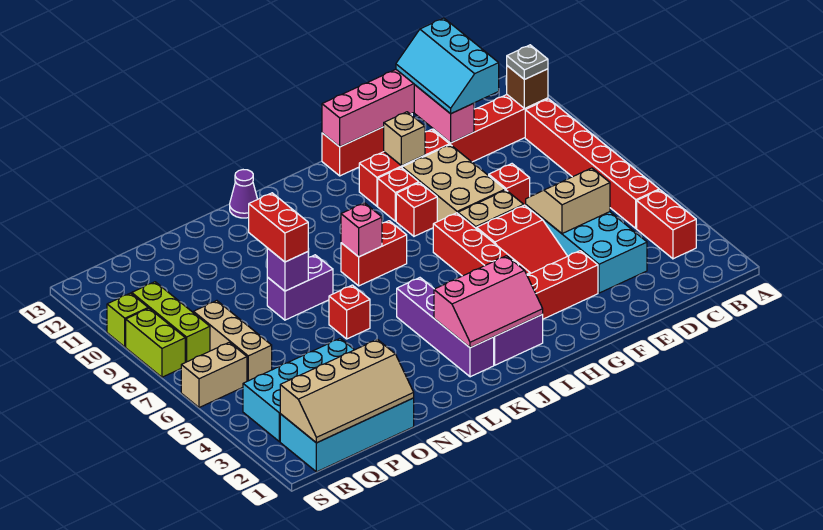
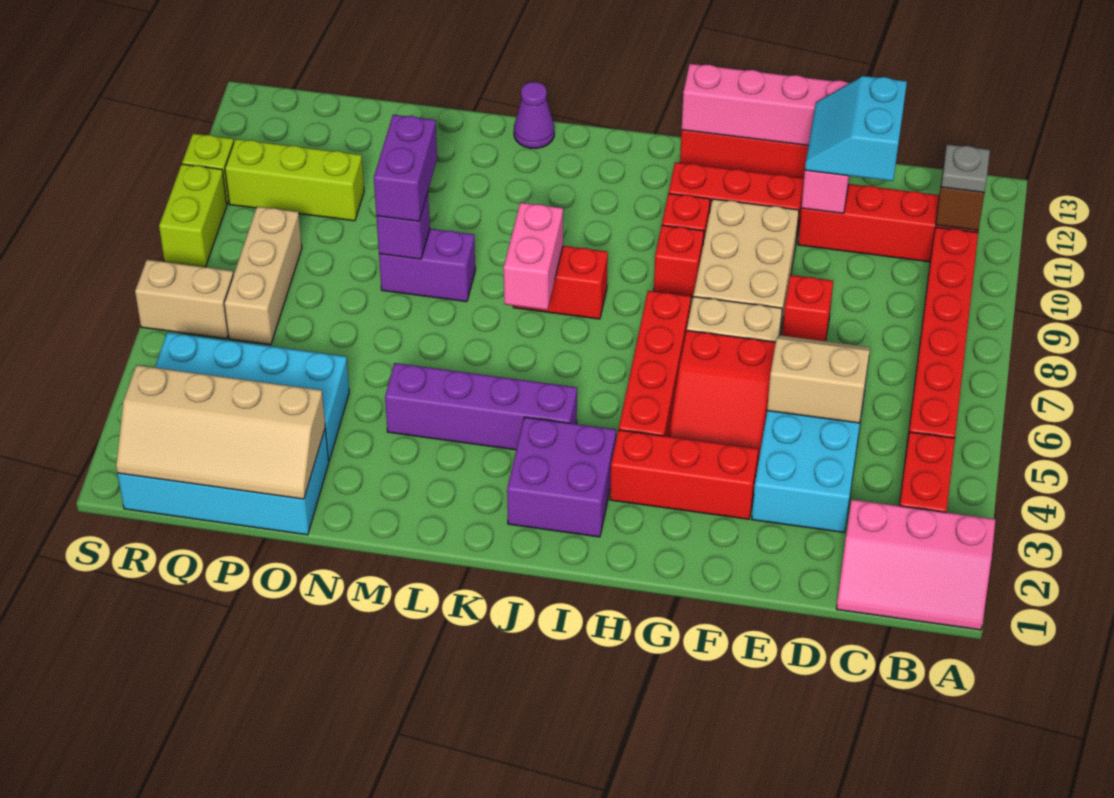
cyan 2x3 slope [396,18,499,114] -> cyan 2x2 slope [805,76,907,181]
tan 1x1 brick [384,112,425,166] -> none
pink 2x3 slope [434,256,543,348] -> pink 2x3 slope moved to [836,500,996,630]
purple 1x4 brick [397,278,494,377] -> purple 1x4 brick turned to [385,363,577,450]
pink 1x1 brick [341,203,382,257] -> pink 1x2 brick [504,203,563,310]
red 1x1 brick [329,285,370,339] -> none
red 1x2 brick [249,193,308,262] -> purple 1x2 brick [374,115,437,221]
lime 1x3 brick [132,282,210,362] -> lime 1x3 brick turned to [225,139,364,221]

